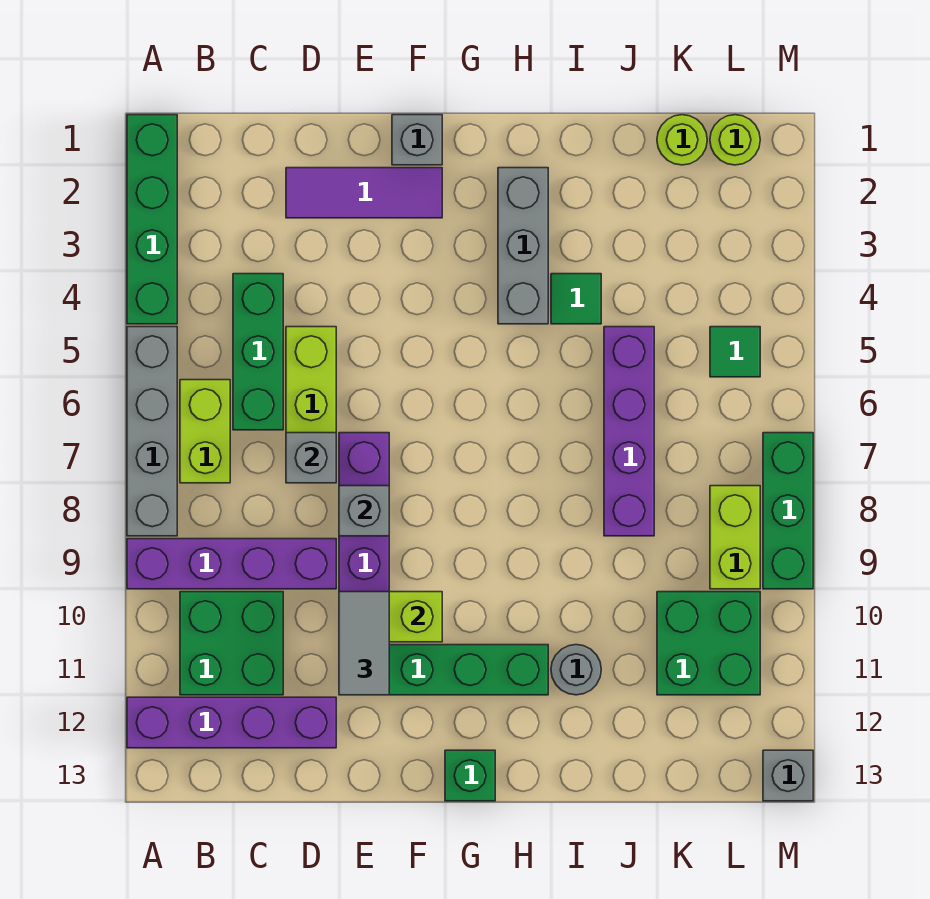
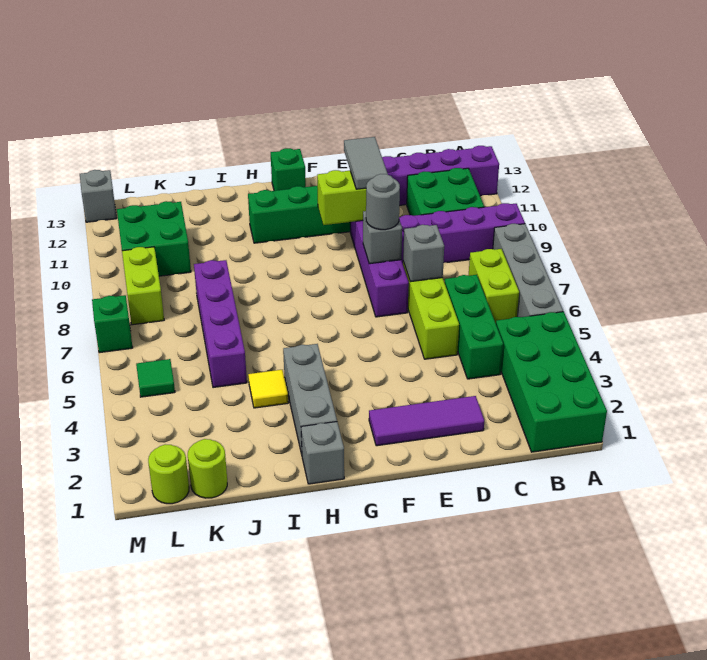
green 1x4 brick [127,115,177,324] -> green 2x4 brick [496,312,607,452]
grey 1x1 brick [392,115,442,165] -> grey 1x1 brick moved to [301,422,344,484]
green 1x1 tile [551,274,601,324] -> yellow 1x1 tile [248,370,288,408]
grey 1x1 round brick [551,645,601,695] -> grey 1x1 round brick moved to [366,174,400,230]
green 1x3 brick [763,433,813,589] -> green 1x1 brick [92,295,133,353]

